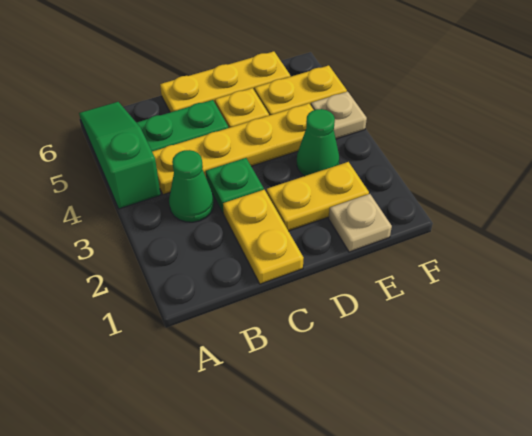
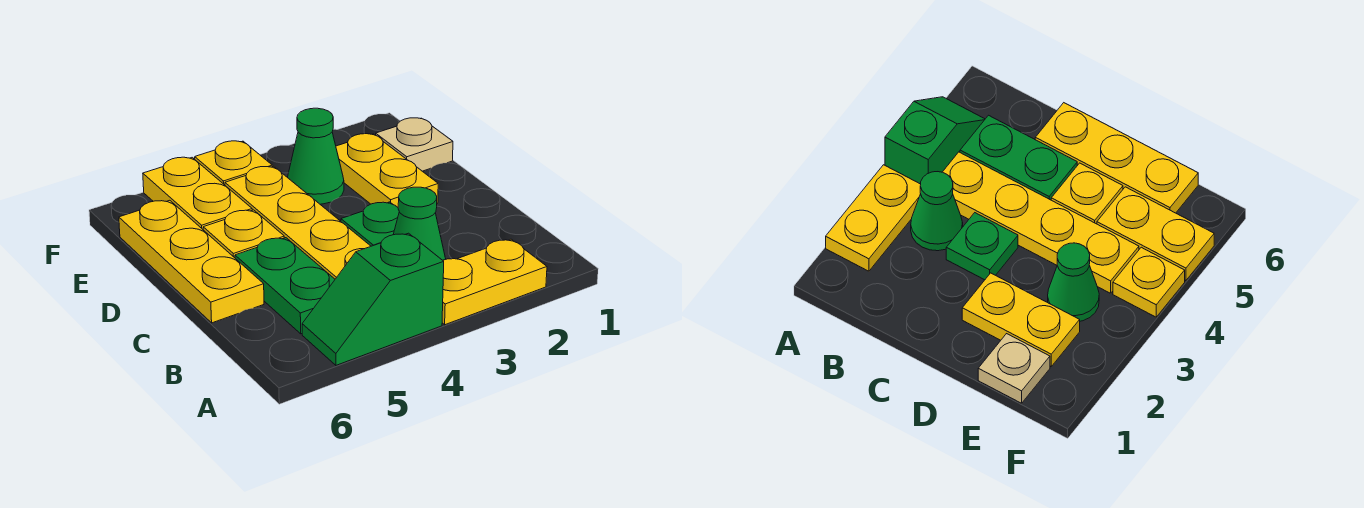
green 1x3 slope [79,102,161,209] -> green 1x2 slope [302,233,444,365]
yellow 1x2 plate [223,190,303,284] -> yellow 1x2 plate moved to [442,239,547,325]
tan 1x1 plate [311,91,367,139] -> yellow 1x1 plate [195,141,272,185]

